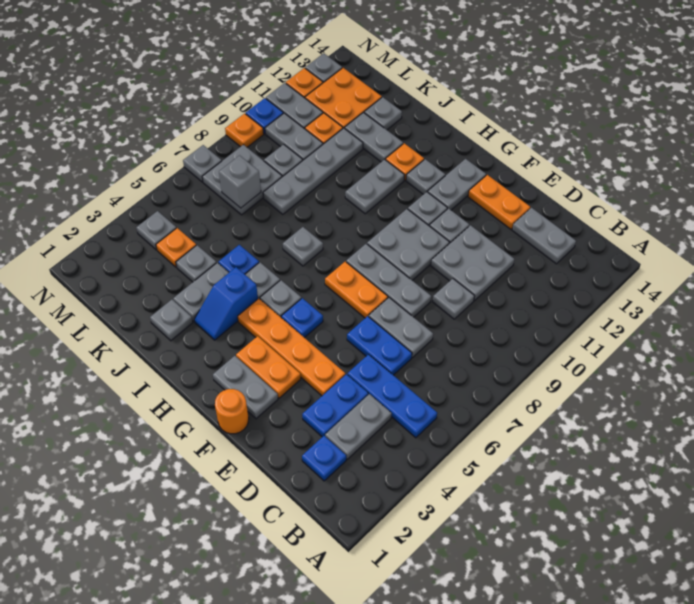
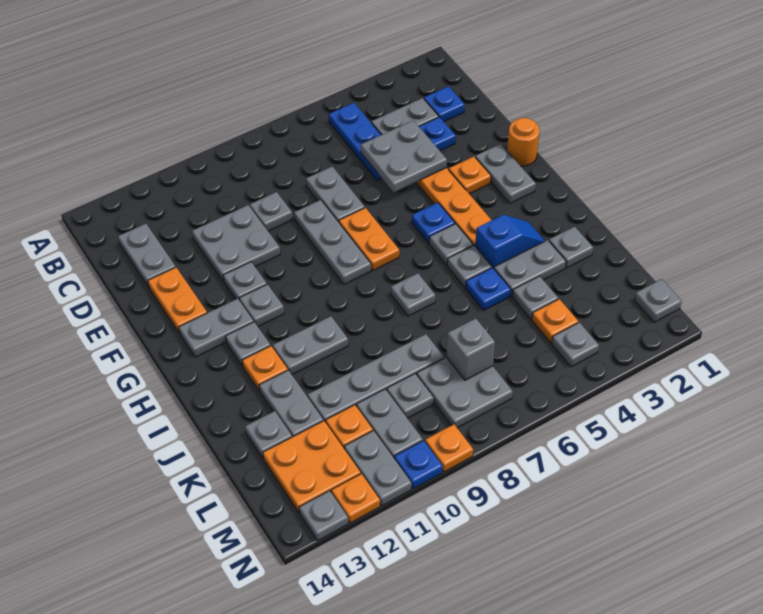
blue 1x2 plate [347,316,412,375] -> none
orange 1x2 plate [236,336,301,398] -> orange 1x1 plate [449,157,491,194]
grey 2x2 plate [367,209,450,280] -> grey 2x2 plate moved to [361,121,447,192]
grey 1x1 plate [183,145,222,182] -> grey 1x1 plate moved to [634,279,682,322]

